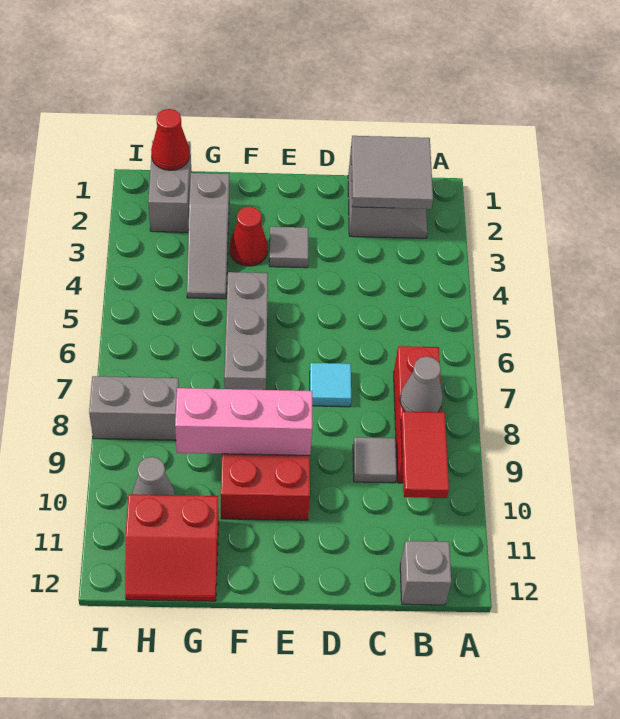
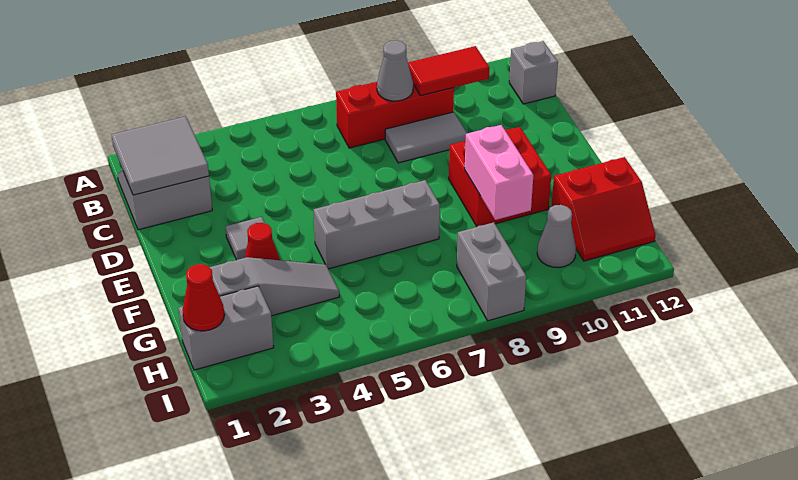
grey 1x1 tile [353,437,397,483] -> grey 1x2 tile [385,112,467,163]
cyan 1x1 tile [310,363,351,407] -> none
pink 1x3 brick [175,388,312,455] -> pink 1x2 brick [465,125,533,220]
red 2x2 slope [125,494,219,601] -> red 2x2 slope turned to [551,157,656,261]

